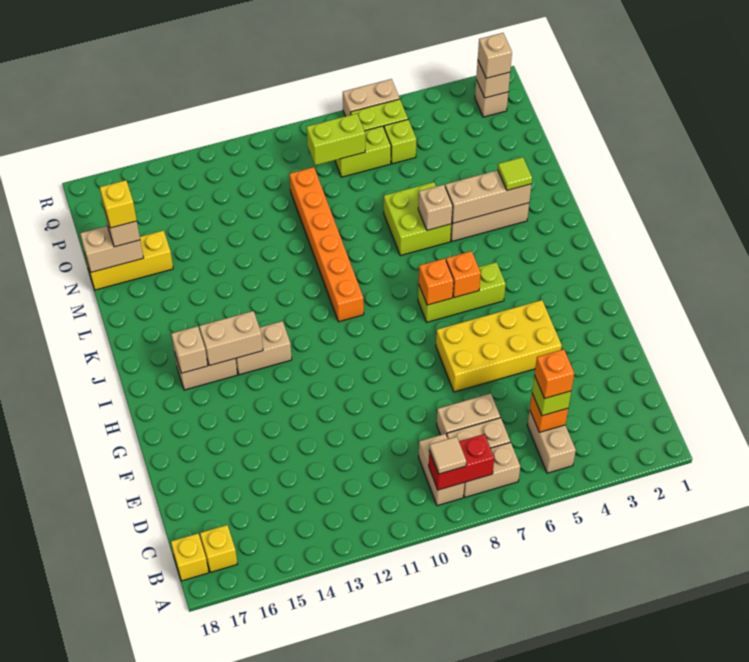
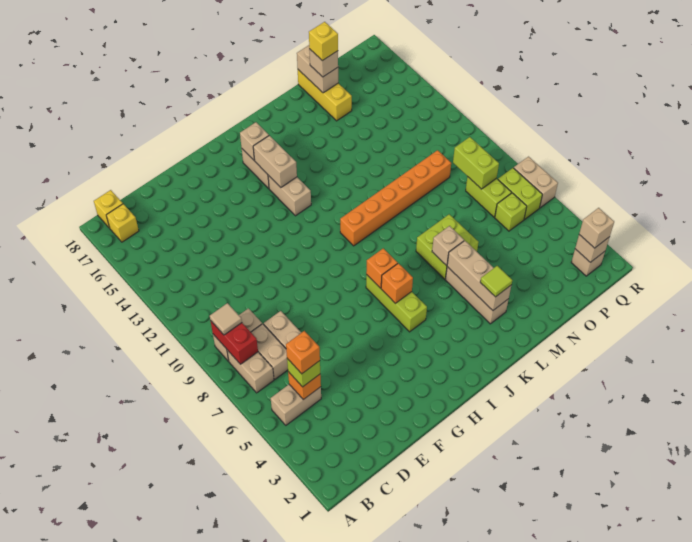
yellow 2x4 brick [436,300,562,392] -> none

